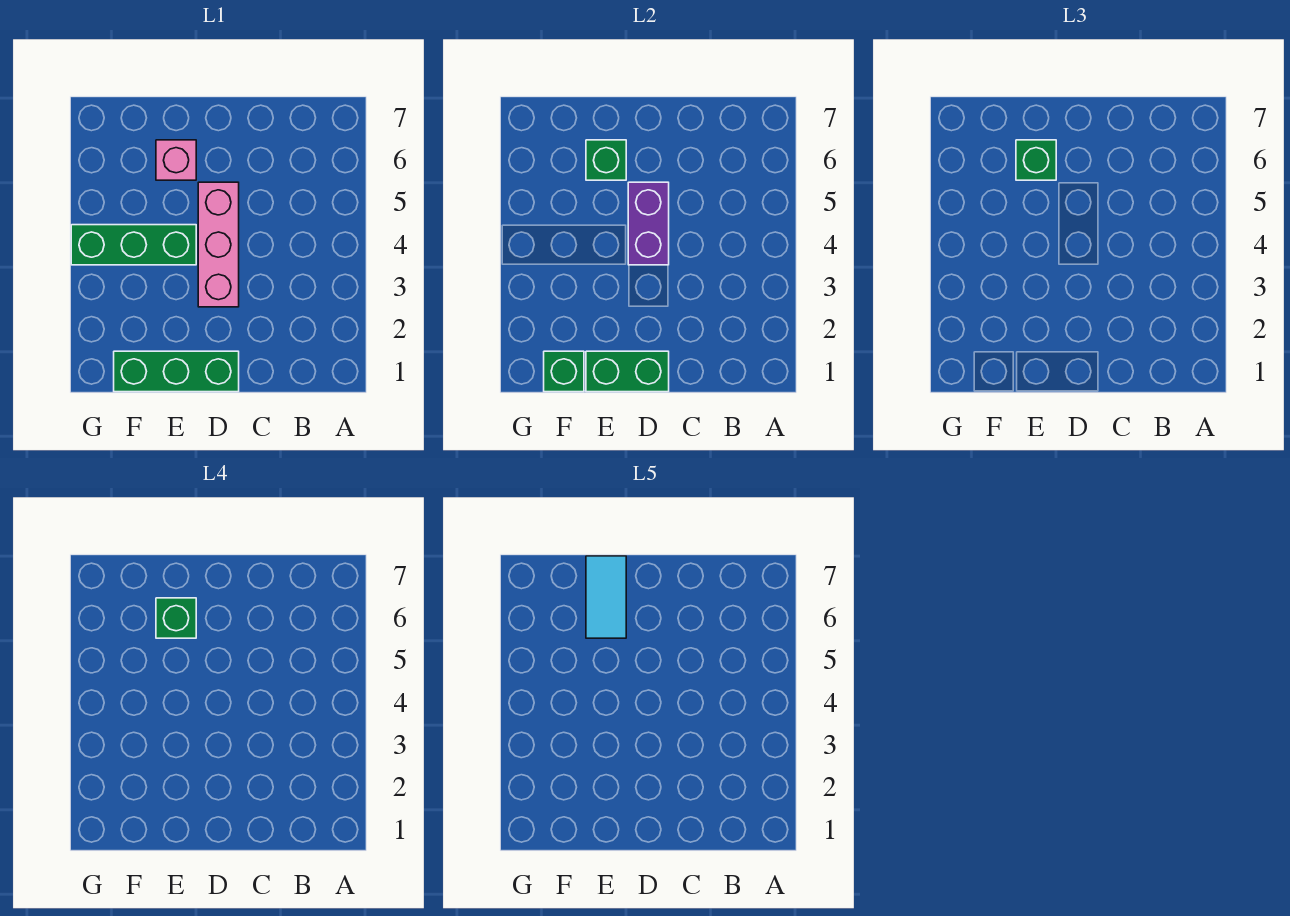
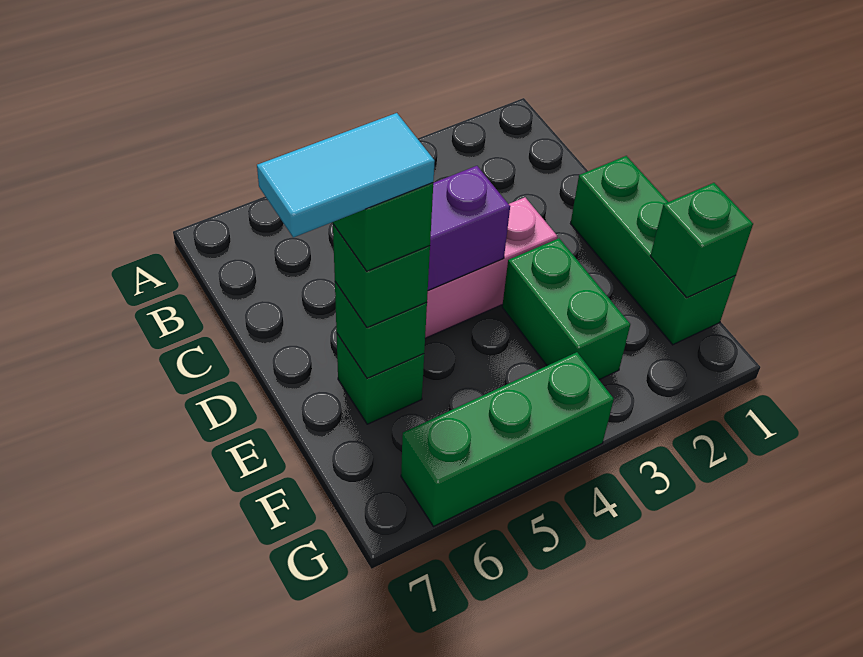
green 1x2 brick [586,351,669,392] -> green 1x2 brick moved to [502,238,630,380]
green 1x3 brick [71,225,196,265] -> green 1x3 brick turned to [401,352,614,527]
pink 1x1 brick [156,140,196,180] -> green 1x1 brick [337,334,424,424]

